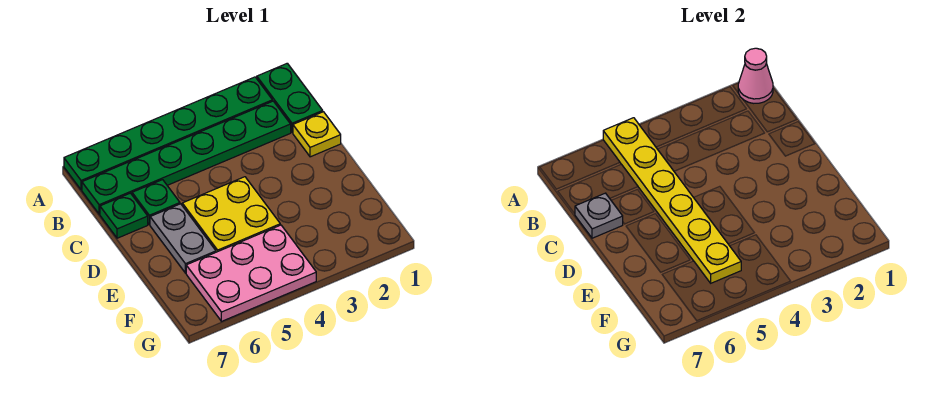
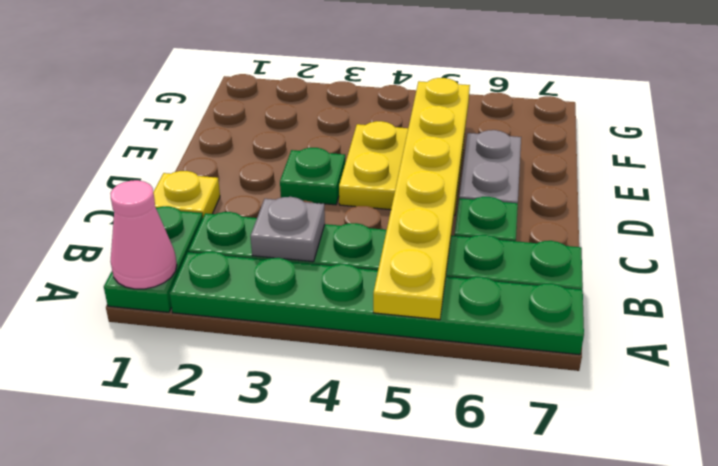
green 1x1 plate [100,193,148,238] -> green 1x1 plate moved to [280,148,345,205]
grey 1x1 plate [575,193,623,238] -> grey 1x1 plate moved to [250,197,325,262]
pink 2x3 plate [186,225,316,321] -> none

